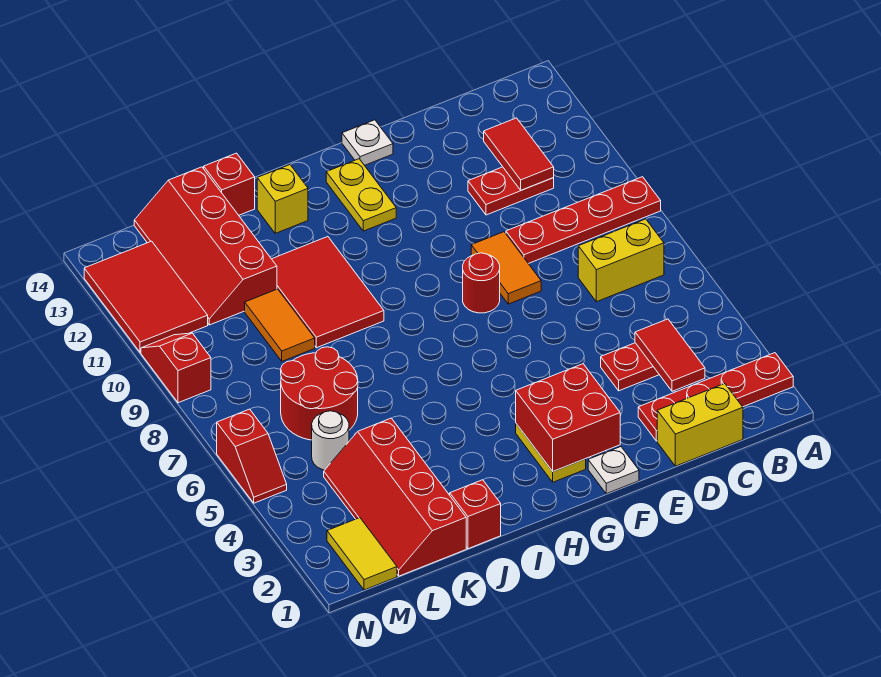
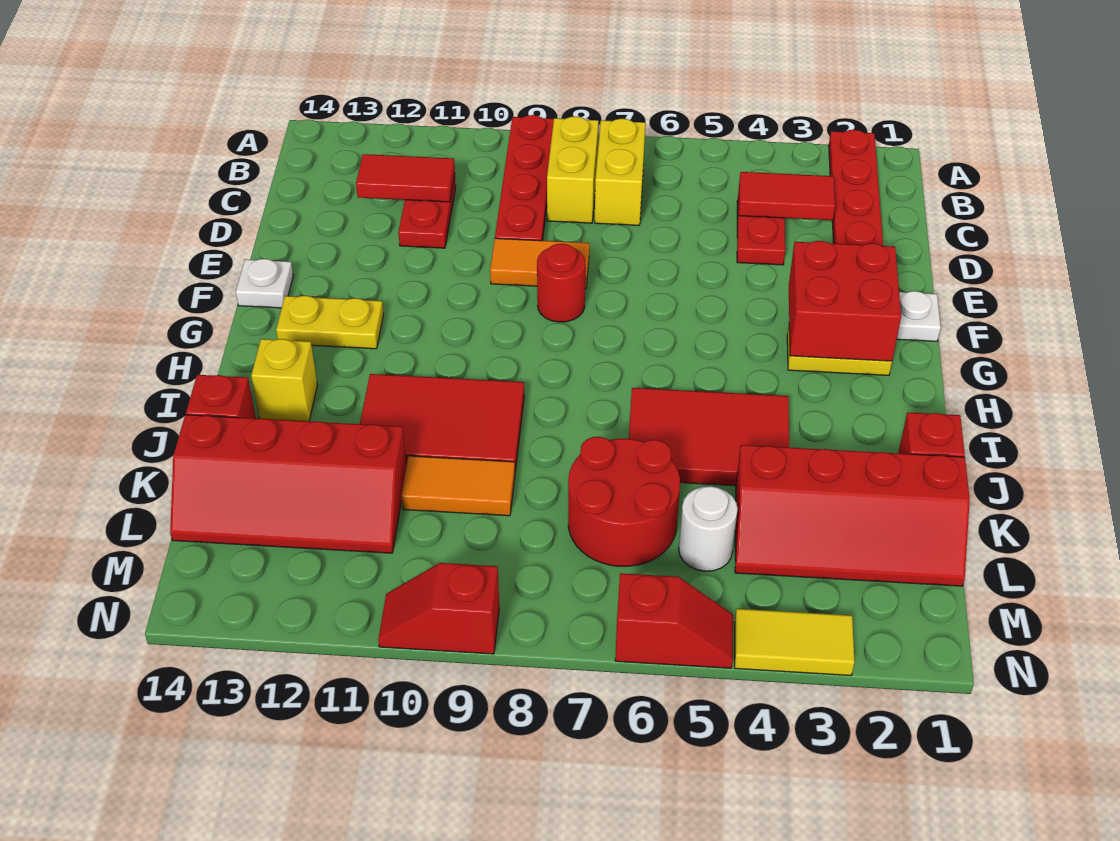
yellow 1x2 brick [657,384,743,466] -> yellow 1x2 brick moved to [547,116,598,223]
yellow 1x2 tile [327,518,397,590] -> yellow 1x2 tile moved to [735,609,855,676]
red 2x3 tile [84,241,208,353] -> red 2x3 tile moved to [629,388,789,486]

